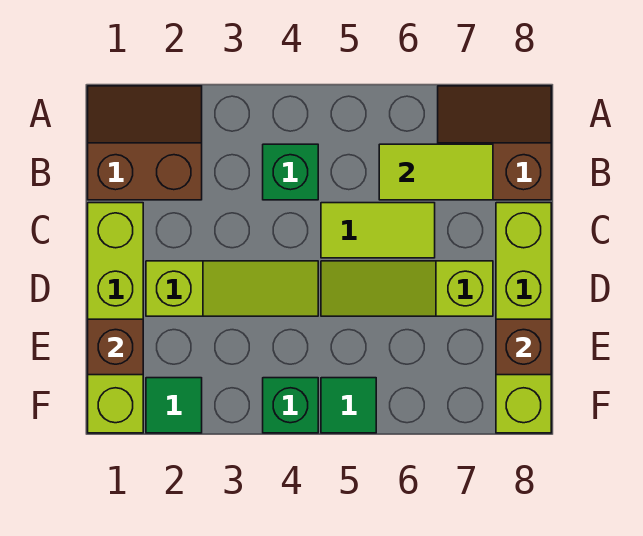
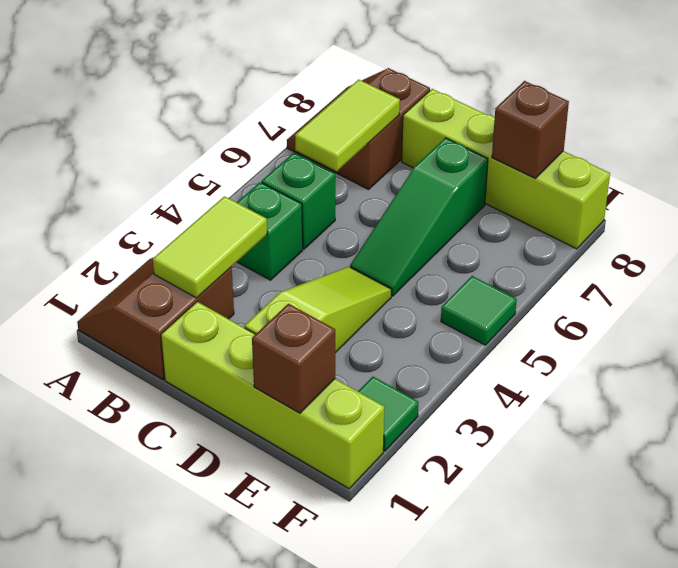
lime 1x2 tile [321,203,435,258] -> lime 1x2 tile moved to [153,196,267,298]
lime 1x3 slope [321,261,493,316] -> green 1x3 slope [350,138,488,296]
green 1x1 brick [263,378,318,433] -> green 1x1 brick moved to [262,153,335,249]

